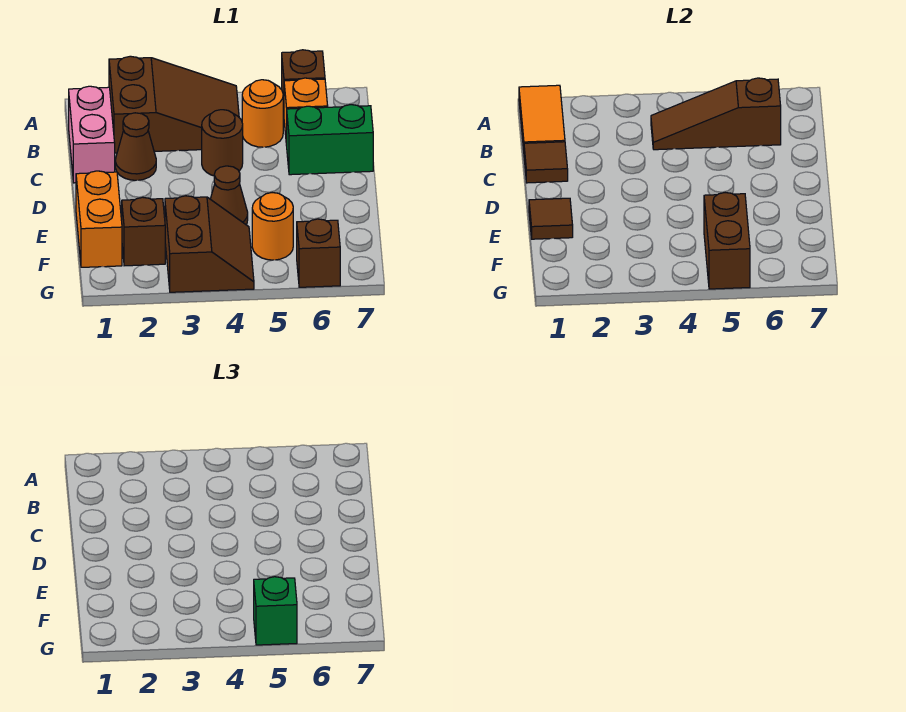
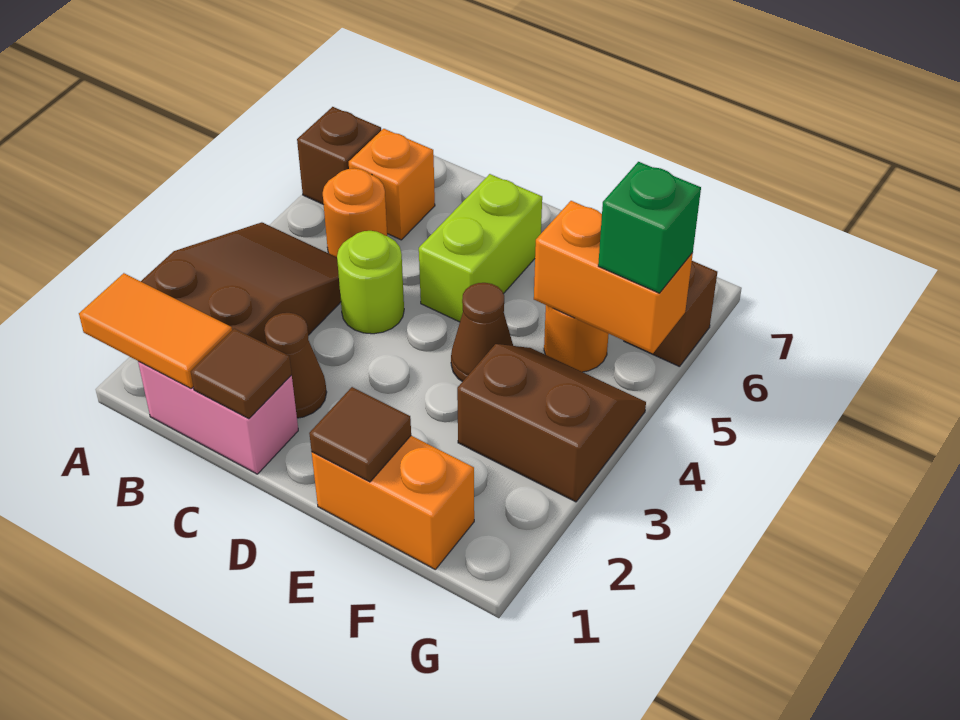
brown 1x3 slope [651,78,781,150] -> none
brown 1x1 round brick [202,110,243,176] -> lime 1x1 round brick [337,231,404,334]
green 1x2 brick [287,105,373,175] -> none
none -> lime 1x2 brick [419,174,542,322]
brown 1x1 brick [122,197,165,266] -> none
brown 1x2 brick [704,193,750,289] -> orange 1x2 brick [534,201,693,354]

